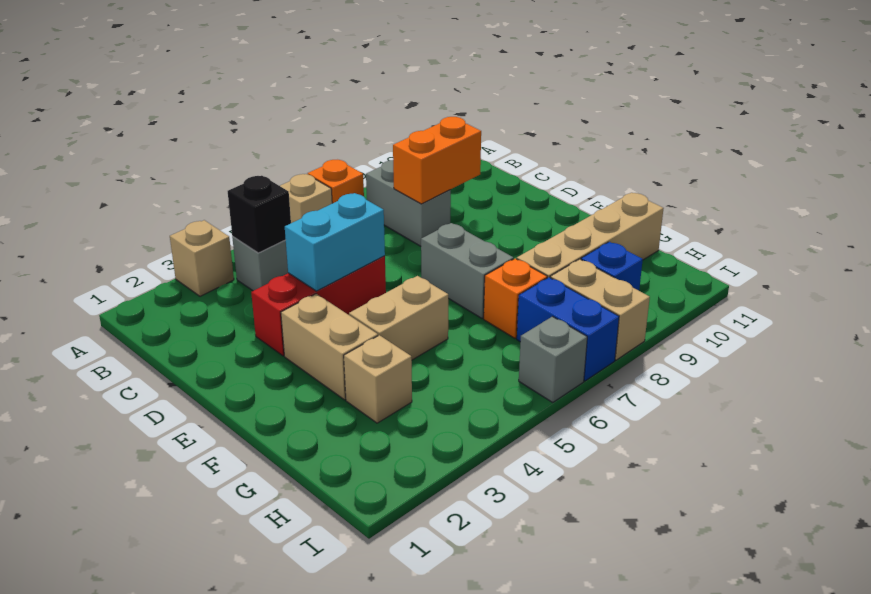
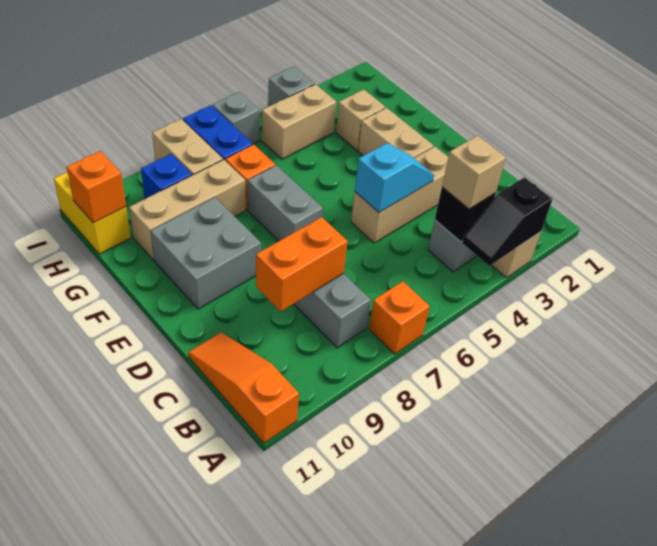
none -> black 1x2 slope [462,177,552,266]
tan 1x1 brick [280,174,332,223] -> tan 1x1 brick moved to [442,136,506,209]
none -> orange 1x3 slope [188,332,299,443]
red 1x3 brick [251,256,386,356] -> tan 1x3 brick [351,147,448,243]
cyan 1x2 brick [285,193,385,291] -> cyan 1x2 slope [355,143,434,212]
none -> grey 2x2 brick [151,197,261,309]
tan 1x2 brick [349,276,448,360] -> tan 1x2 brick moved to [262,84,336,159]
tan 1x4 brick [517,193,664,278] -> tan 1x3 brick [129,160,245,260]
none -> yellow 1x2 brick [54,172,131,254]
none -> orange 1x1 brick [67,151,126,223]
none -> grey 1x1 brick [268,67,314,107]

